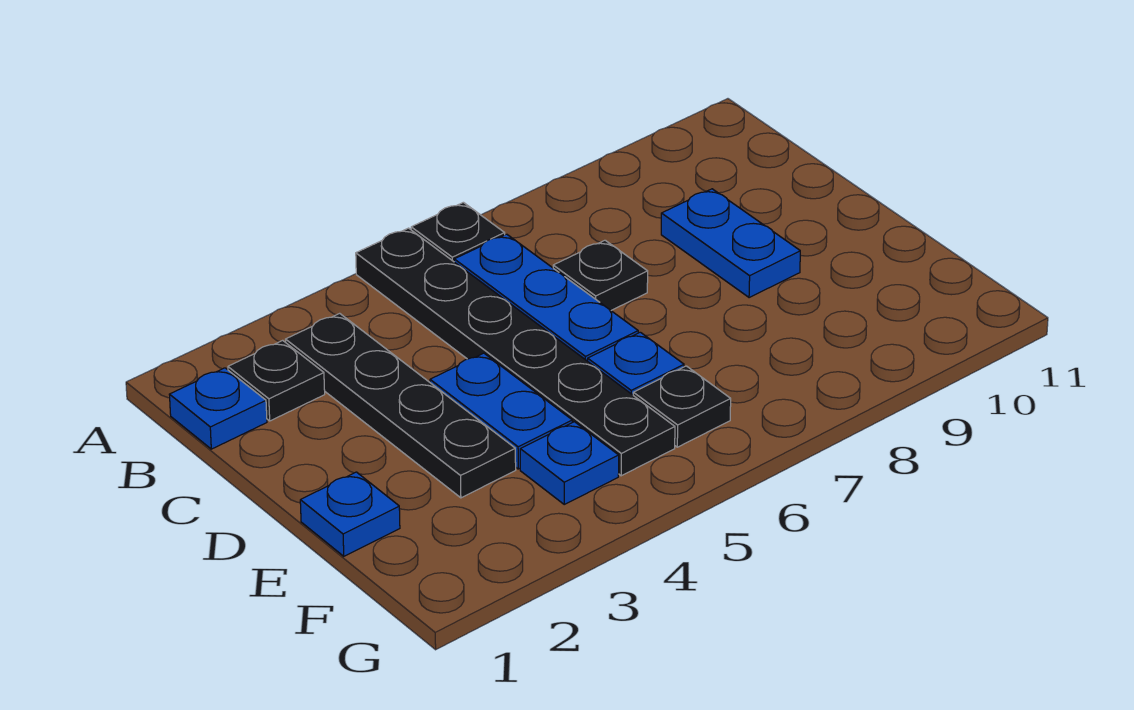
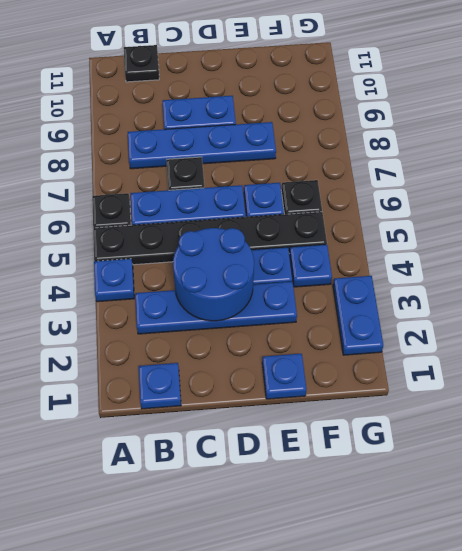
none -> blue 1x1 plate [94,259,134,302]
black 1x1 plate [228,340,325,421] -> black 1x1 plate moved to [124,45,159,82]
black 1x4 plate [286,313,516,498] -> blue 1x4 plate [135,282,297,334]
none -> blue 1x4 plate [128,122,276,169]
none -> blue 2x2 round brick [173,228,254,321]
none -> blue 1x2 plate [333,276,383,355]

